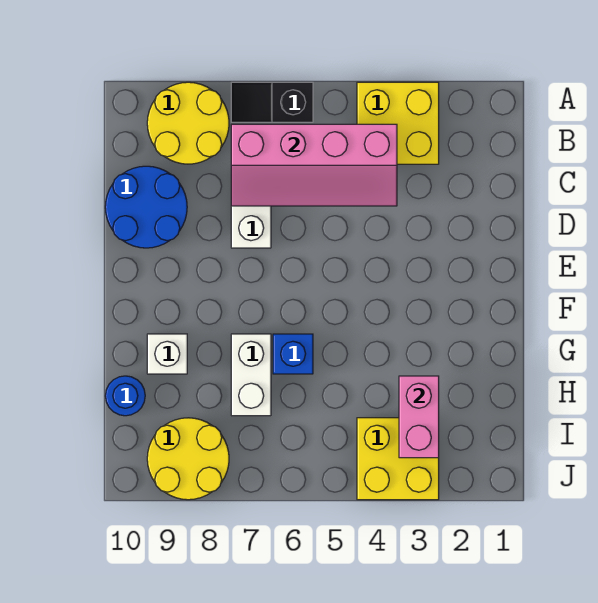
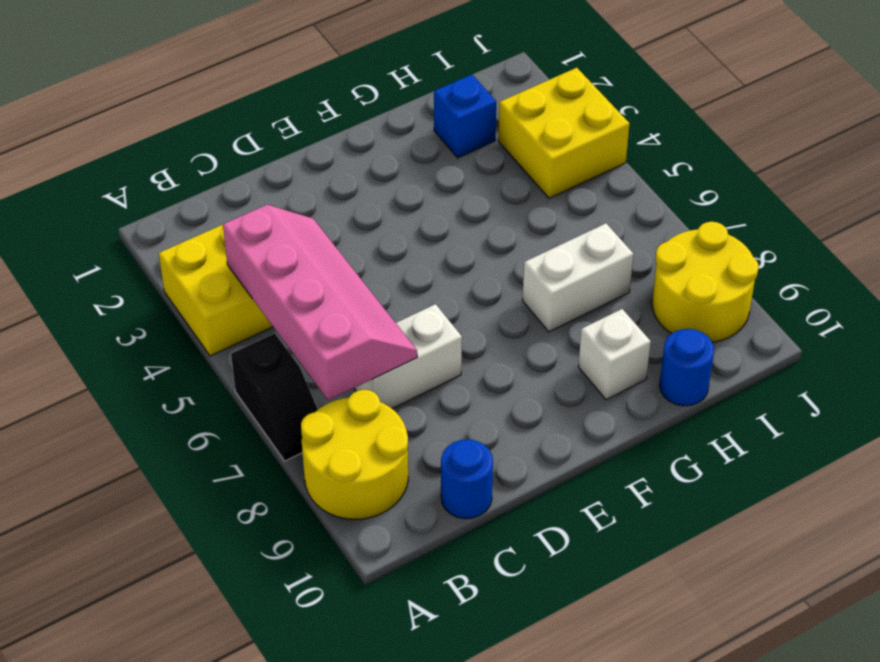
blue 2x2 round brick [105,166,187,248] -> blue 1x1 round brick [441,439,493,519]
blue 1x1 brick [273,334,313,374] -> blue 1x1 brick moved to [434,74,496,158]
pink 1x2 brick [399,376,439,458] -> none

